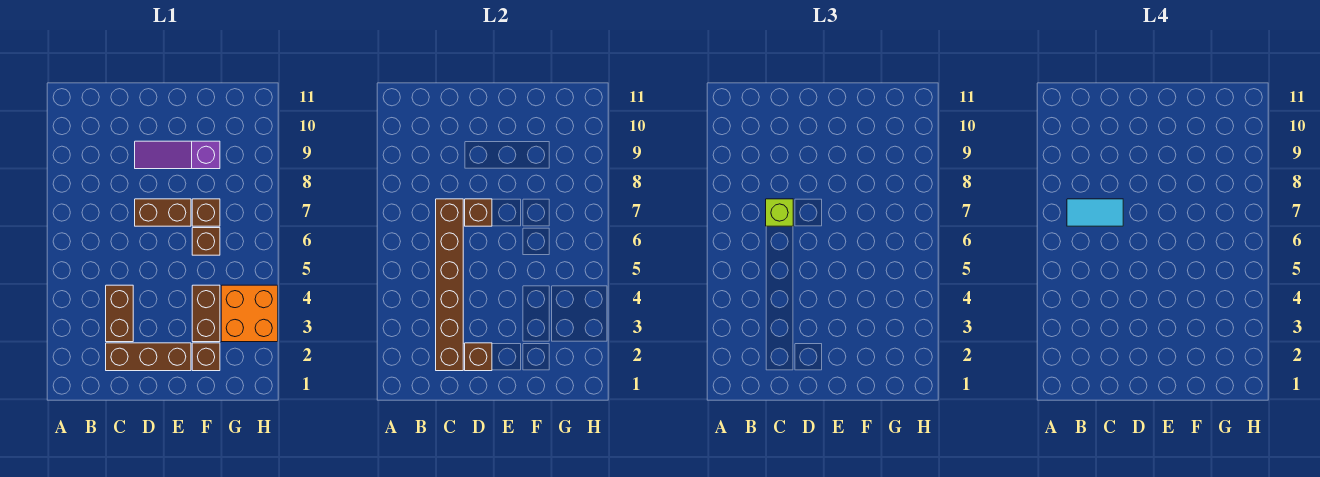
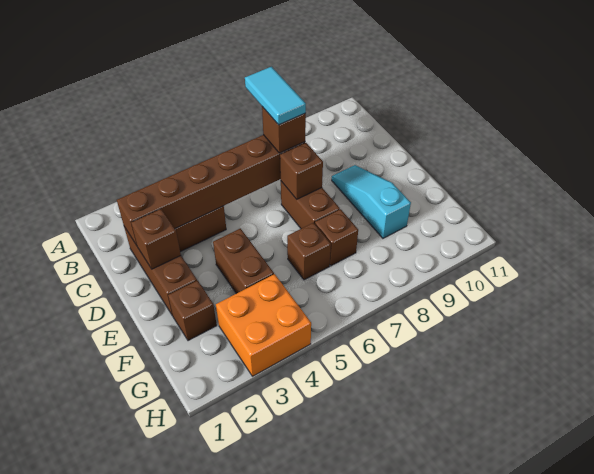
lime 1x1 brick [766,199,793,226] -> brown 1x1 brick [262,107,306,153]
purple 1x3 slope [135,141,220,169] -> cyan 1x3 slope [332,165,411,238]
brown 1x2 brick [192,285,220,342] -> brown 1x2 brick turned to [213,228,274,294]

